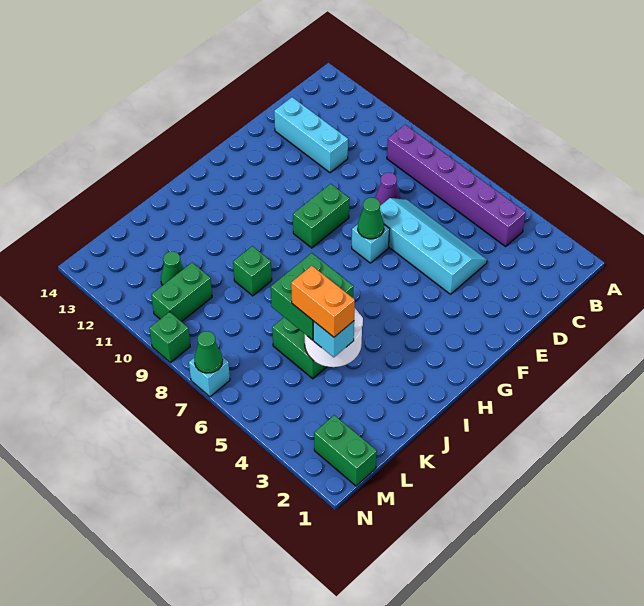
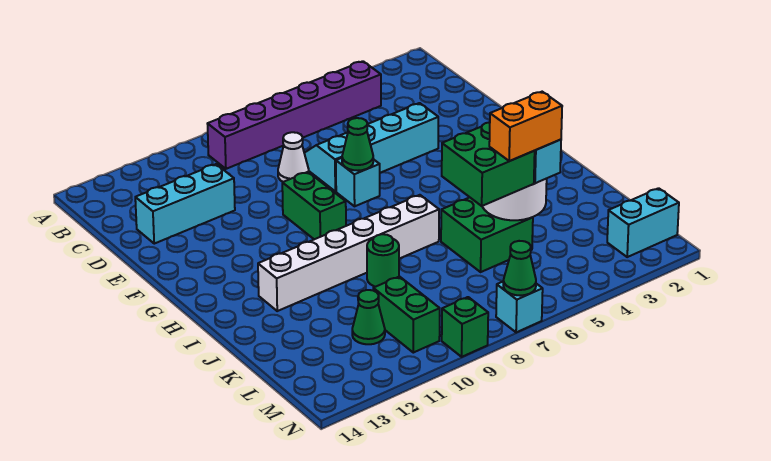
purple 1x1 cone [375,173,400,206] -> white 1x1 cone [278,132,309,182]
none -> white 1x6 brick [258,195,439,311]
green 1x1 brick [233,246,272,296] -> green 1x1 round brick [367,234,399,287]
green 1x2 brick [314,415,377,486] -> cyan 1x2 brick [607,188,679,257]

